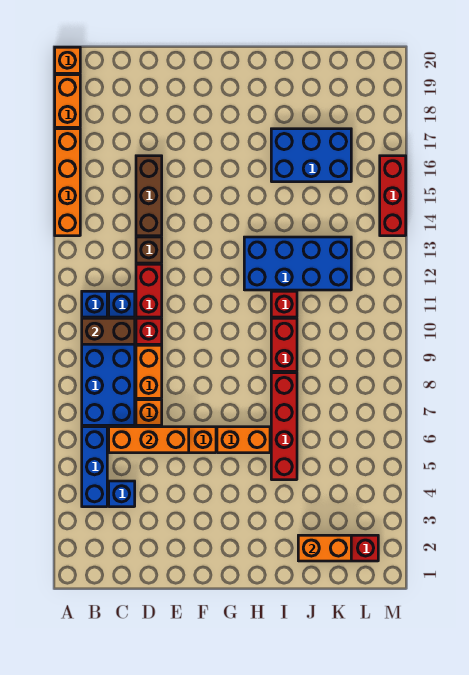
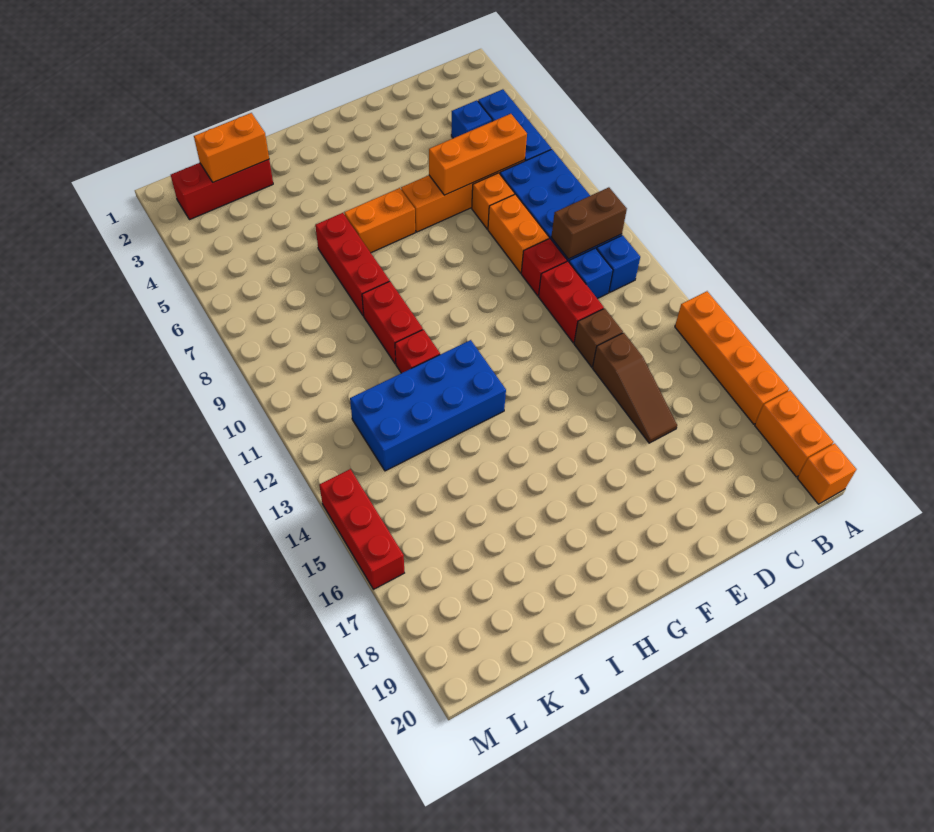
brown 1x3 brick [136,156,162,236] -> brown 1x3 slope [592,333,677,443]
red 1x4 brick [271,373,297,480] -> red 1x3 brick [315,213,389,316]
blue 2x3 brick [271,129,351,182] -> none

